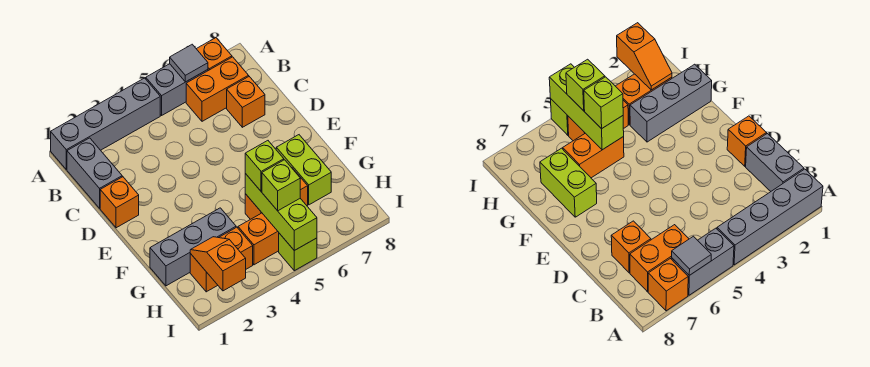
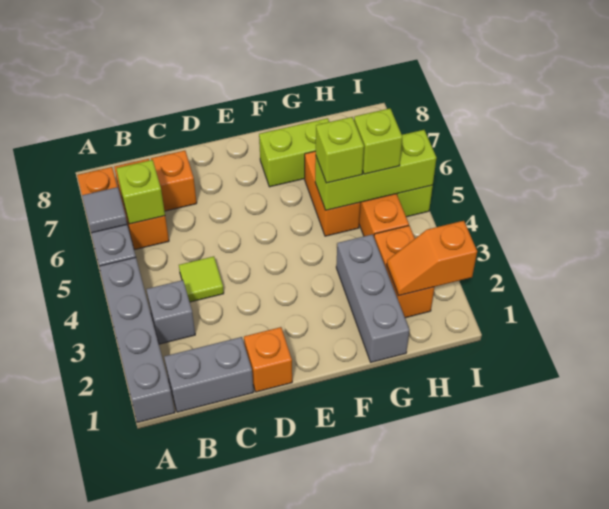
none -> grey 1x1 brick [146,280,195,344]
none -> lime 1x1 brick [116,160,165,224]
none -> lime 1x1 tile [179,256,224,302]

